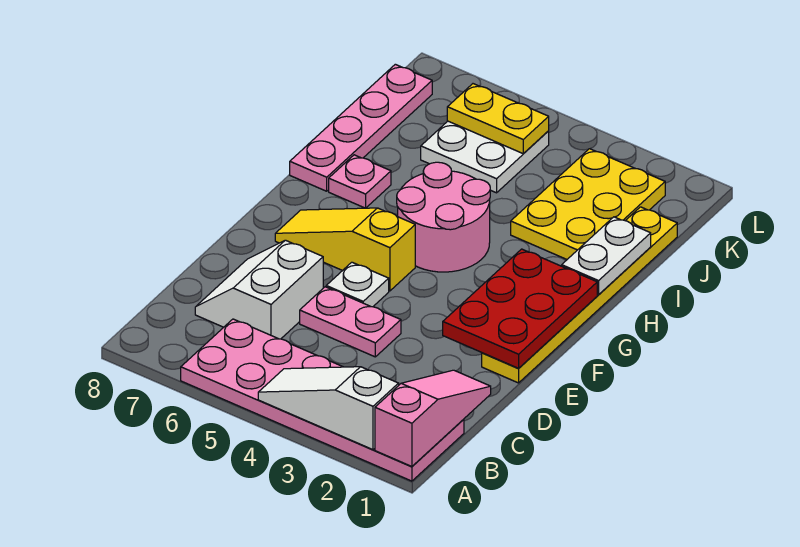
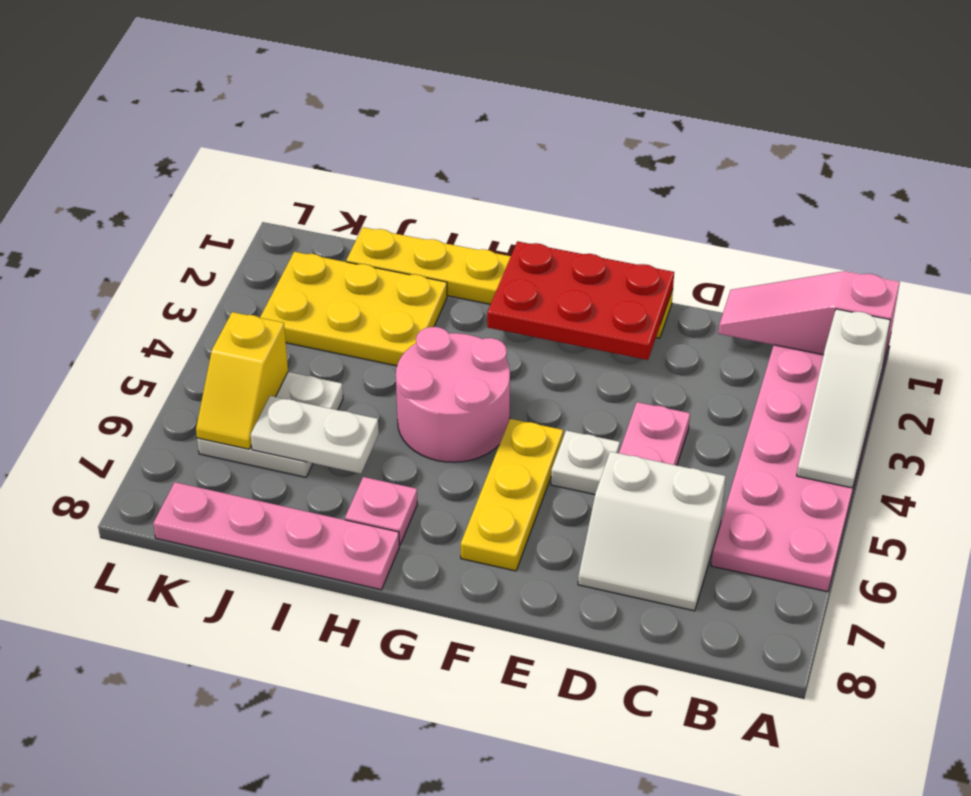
yellow 1x3 slope [275,208,415,291] -> yellow 1x3 plate [461,419,563,571]
white 1x2 plate [562,217,651,295] -> white 1x2 plate moved to [251,396,379,474]
yellow 1x2 plate [447,84,549,154] -> yellow 1x2 slope [196,312,288,449]

